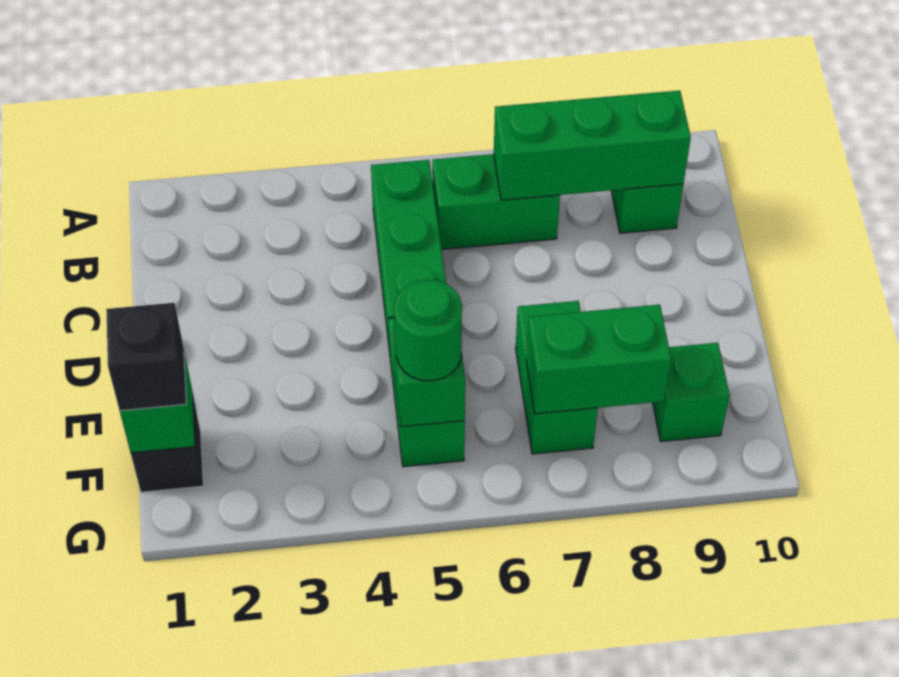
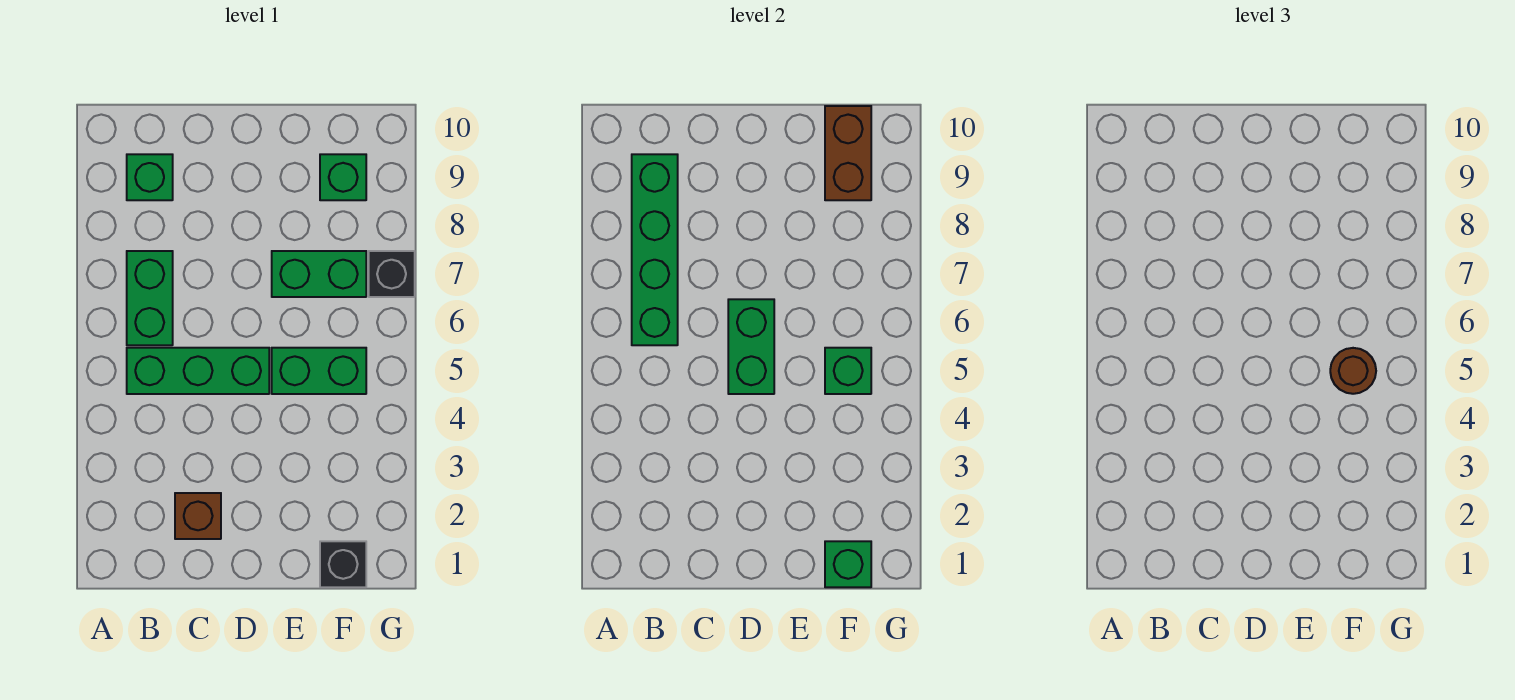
green 1x3 brick [494,91,691,200] -> green 1x4 brick [632,154,678,345]
none -> brown 1x1 brick [175,493,221,539]
black 1x1 brick [106,303,186,411] -> black 1x1 brick moved to [369,251,415,297]
green 1x1 round brick [394,280,462,381] -> brown 1x1 round brick [1330,348,1376,394]
green 1x2 brick [526,305,671,414] -> green 1x2 brick moved to [728,299,774,394]
none -> brown 1x2 brick [825,106,871,200]

